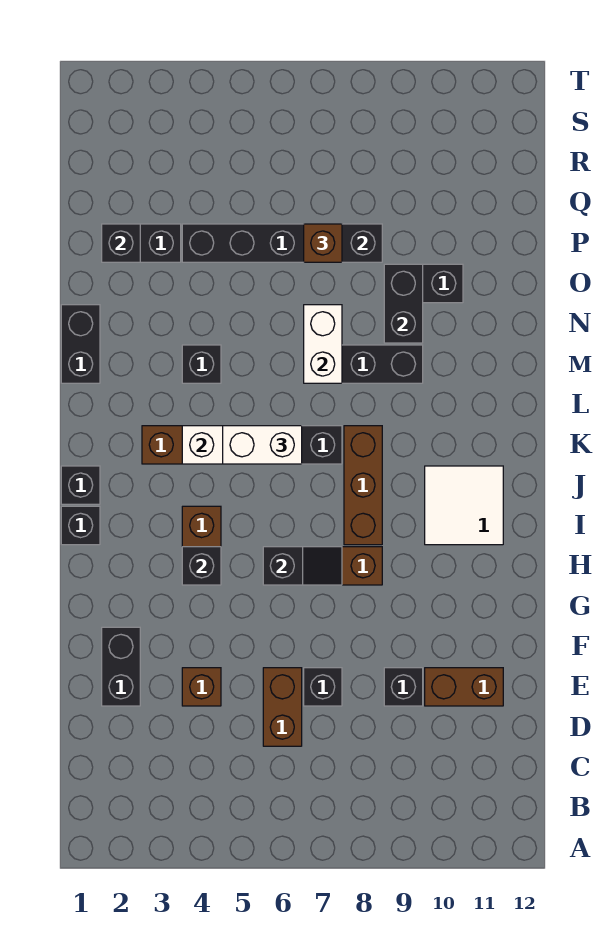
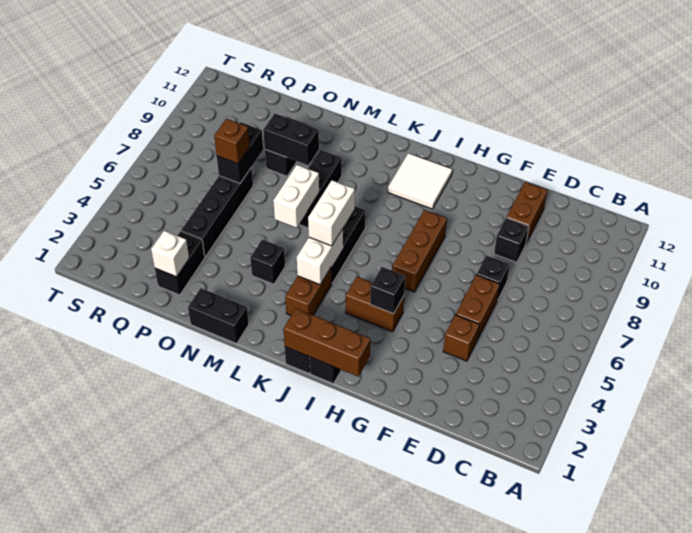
brown 1x2 brick [263,668,302,746] -> brown 1x2 brick turned to [456,275,500,340]
black 1x2 brick [102,627,140,706] -> none
black 1x2 slope [263,547,342,585] -> none
brown 1x3 brick [344,426,382,545] -> brown 1x3 brick moved to [283,309,370,377]
white 1x2 brick [304,305,342,383] -> white 1x2 brick turned to [273,165,319,228]
black 1x1 brick [102,224,140,262] -> white 1x1 brick [151,231,189,277]

